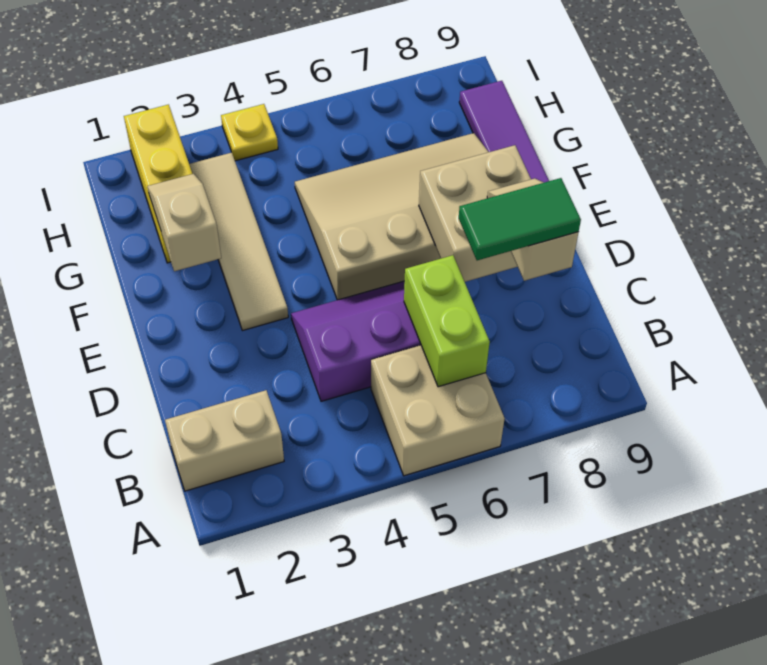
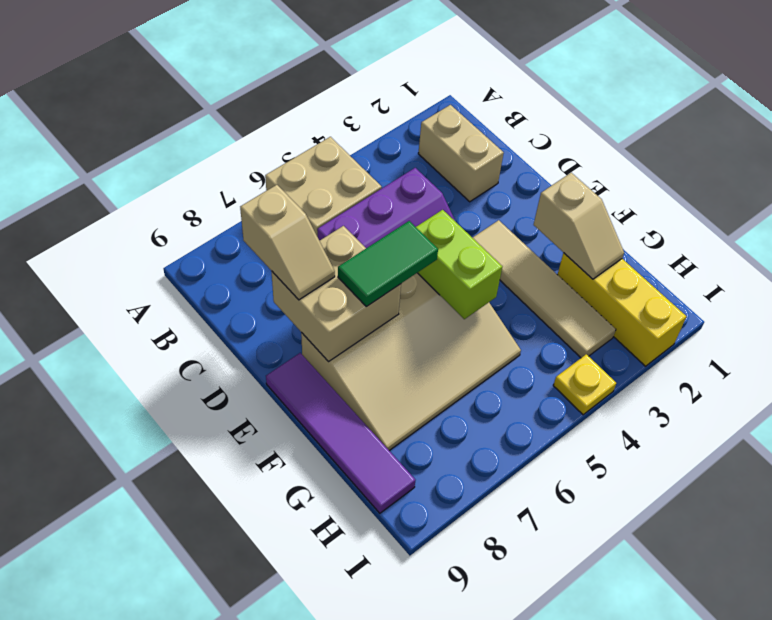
tan 1x2 brick [165,390,284,491] -> tan 1x2 brick turned to [418,105,504,202]
lime 1x2 brick [404,255,490,387] -> lime 1x2 brick moved to [416,210,502,319]
green 1x2 tile [459,178,581,260] -> green 1x2 tile moved to [338,221,438,307]

